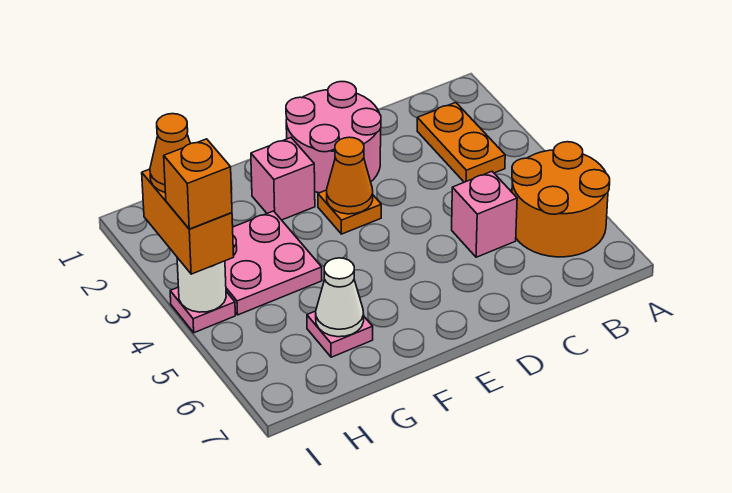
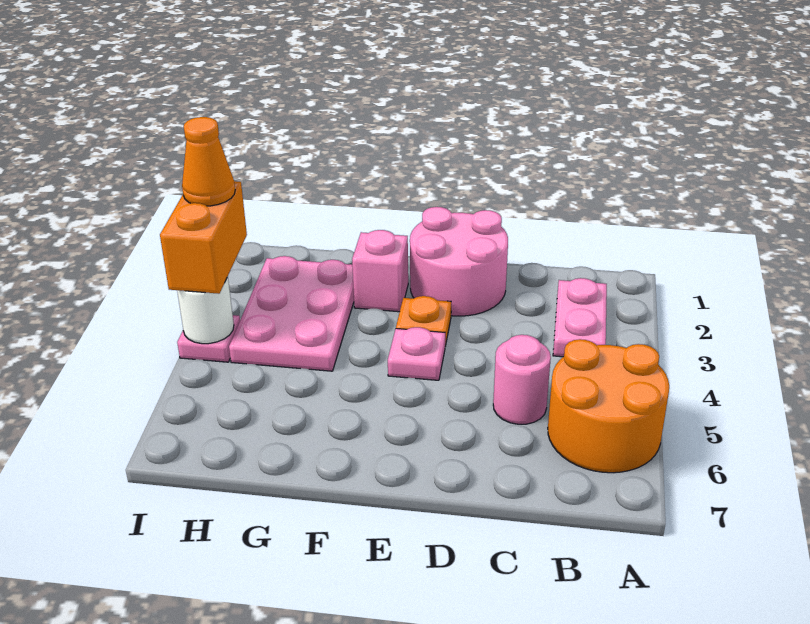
orange 1x2 plate [417,102,505,182] -> pink 1x2 plate [553,278,607,357]
pink 1x1 brick [452,171,517,257] -> pink 1x1 round brick [493,335,551,424]
orange 1x1 cone [327,137,373,214] -> none
pink 2x2 plate [225,211,322,315] -> pink 2x3 plate [229,256,354,371]
pink 1x1 plate [307,311,373,357] -> pink 1x1 plate moved to [388,327,445,380]
white 1x1 cone [316,258,364,337] -> none
orange 1x1 brick [164,139,232,229] -> none

